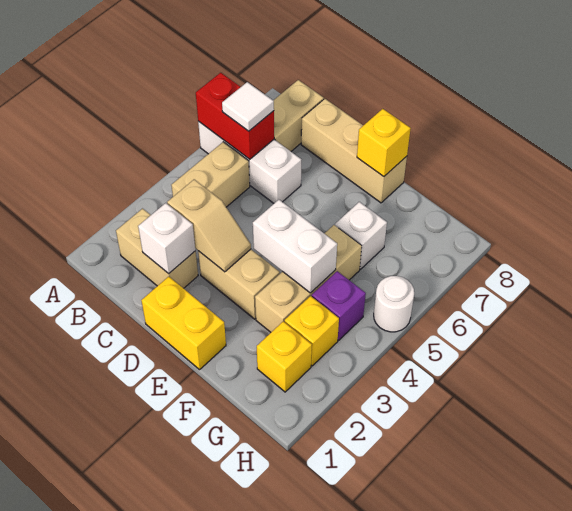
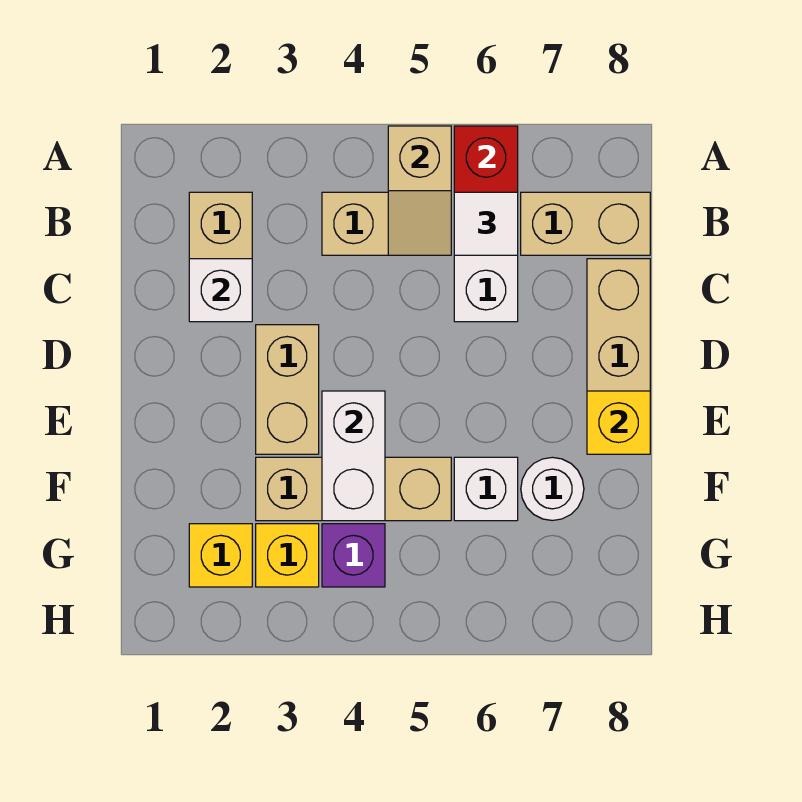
tan 1x2 slope [167,179,251,272] -> tan 1x2 slope moved to [388,126,451,255]
yellow 1x2 brick [141,277,226,370] -> none
white 1x1 round brick [374,276,414,332] -> white 1x1 round brick moved to [521,457,584,521]

